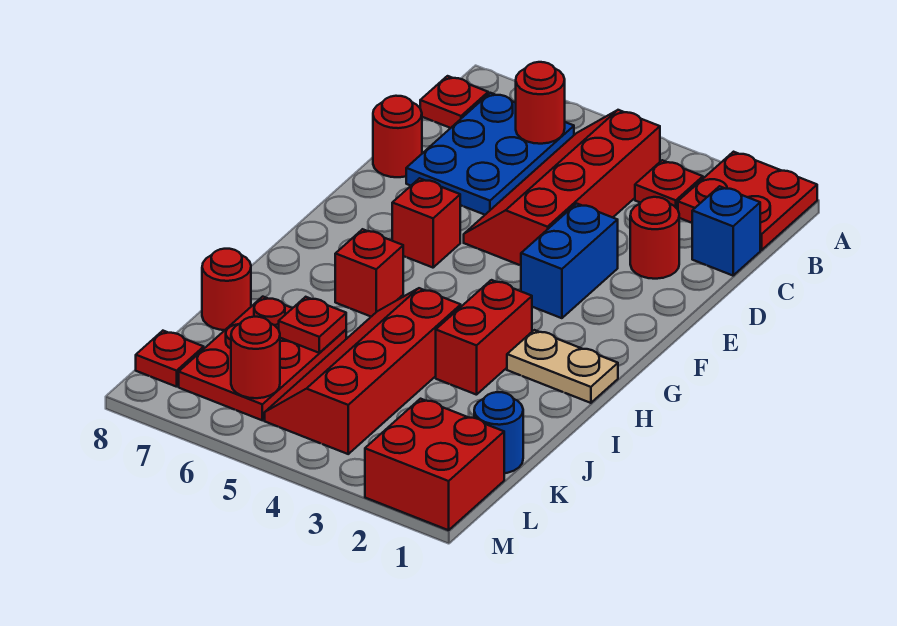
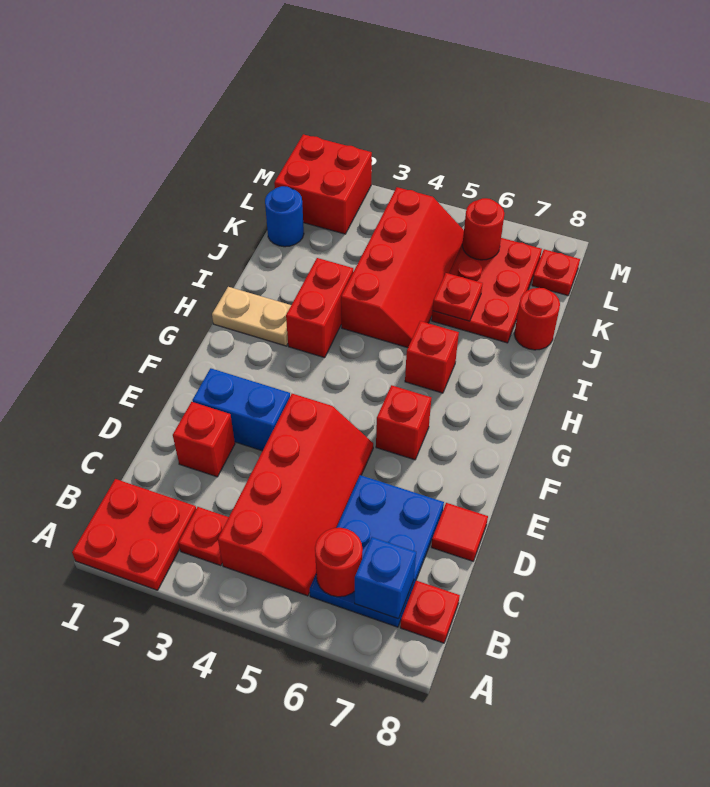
blue 1x1 brick [692,186,760,276] -> blue 1x1 brick moved to [355,537,416,619]
red 1x1 round brick [630,197,679,279] -> red 1x1 brick [173,402,235,477]
red 1x1 round brick [373,96,422,177] -> red 1x1 tile [431,503,488,561]
blue 1x2 brick [521,204,618,318] -> blue 1x2 brick turned to [192,368,290,451]

